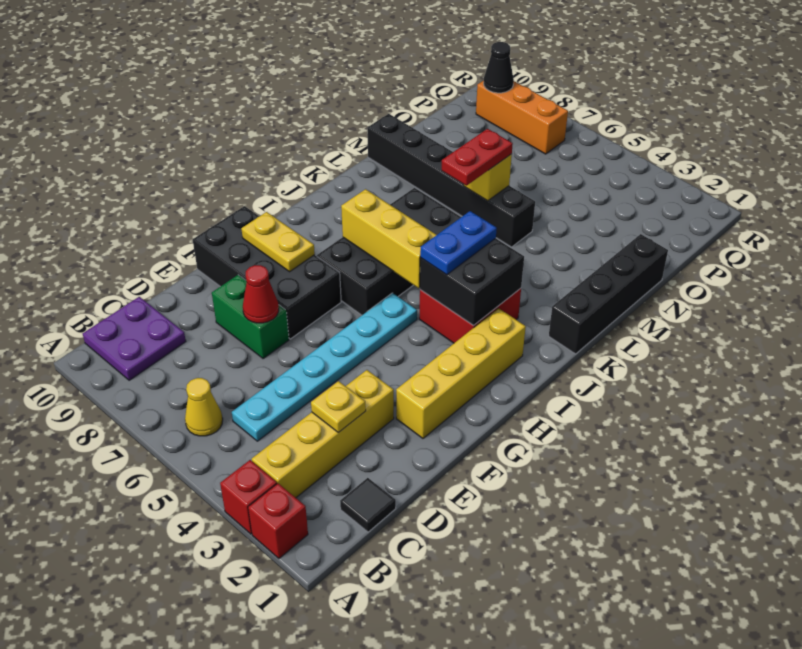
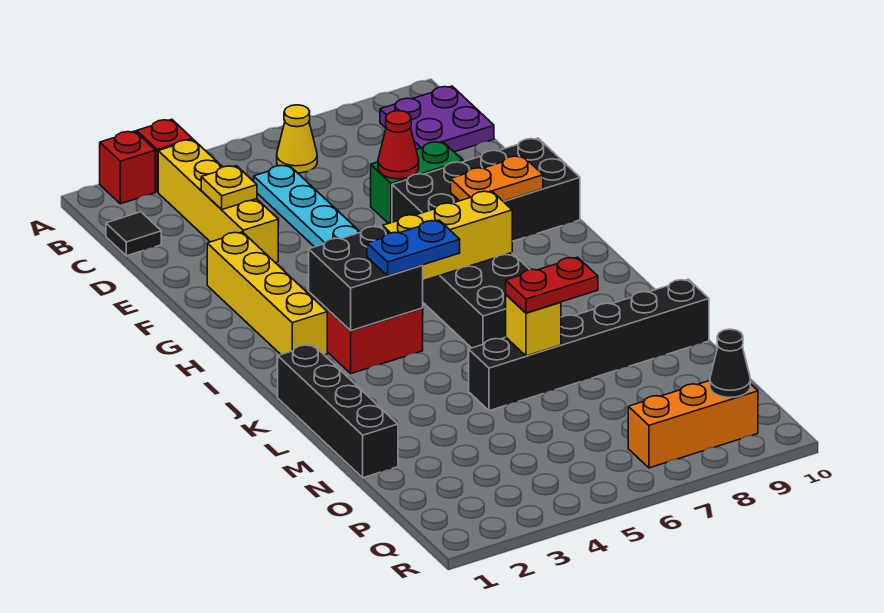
yellow 1x2 plate [241,212,315,272] -> orange 1x2 plate [451,156,543,201]
blue 1x2 plate [420,211,497,275] -> blue 1x2 plate turned to [367,220,460,276]
red 1x2 plate [442,129,513,186] -> red 1x2 plate turned to [506,257,598,313]

